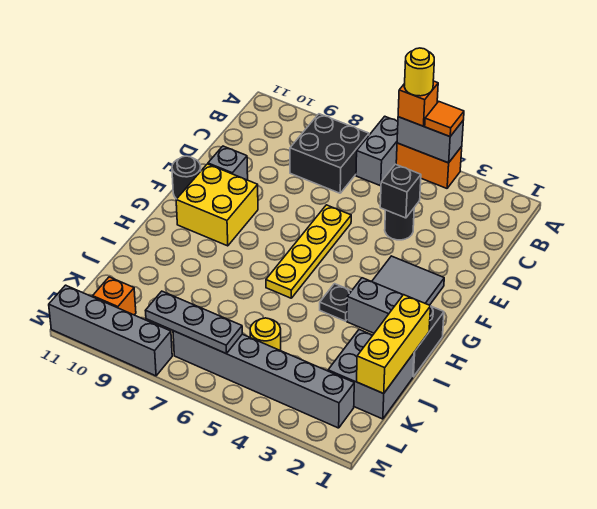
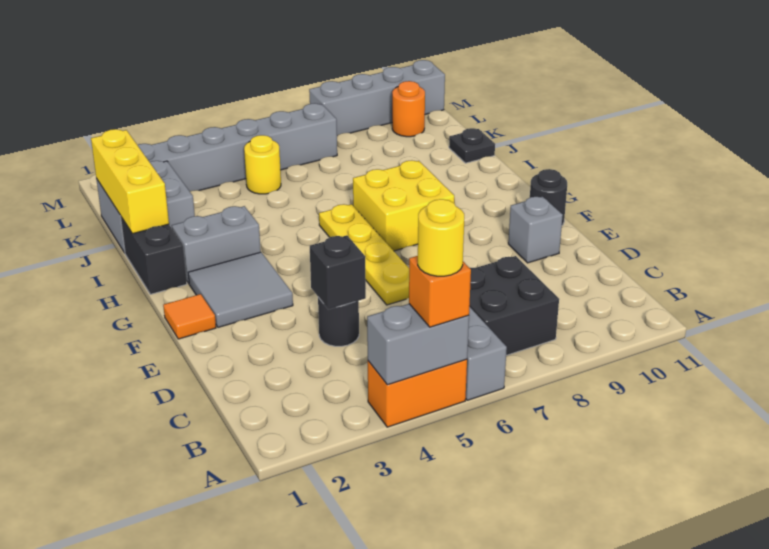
orange 1x1 tile [425,102,464,137] -> orange 1x1 tile moved to [163,294,216,339]
yellow 2x2 brick [176,164,258,246] -> yellow 2x2 brick moved to [353,160,454,251]
black 1x1 plate [320,284,351,321] -> black 1x1 plate moved to [449,128,495,163]
grey 1x3 plate [145,291,242,354] -> none
orange 1x1 brick [93,277,136,315] -> orange 1x1 round brick [392,81,425,137]

